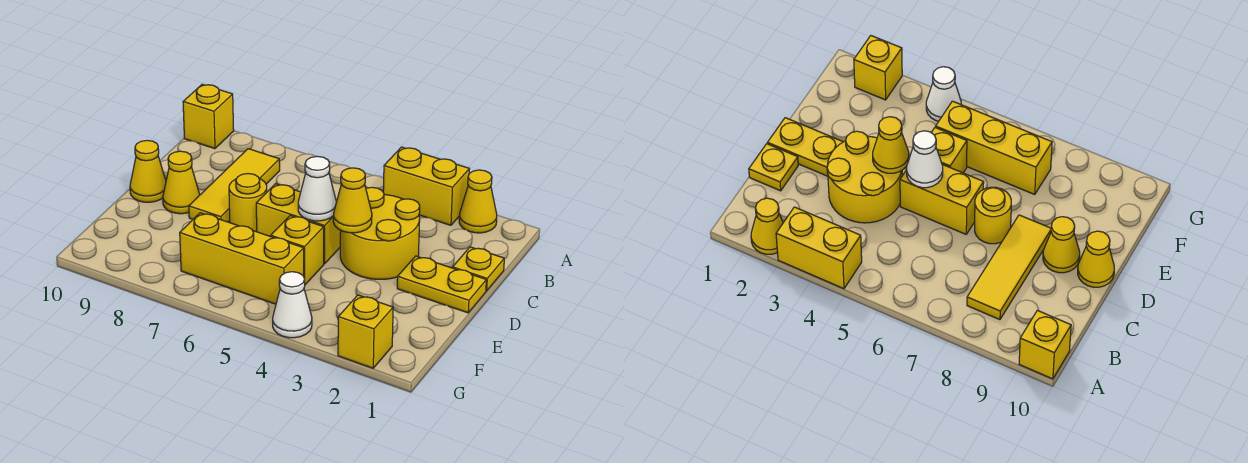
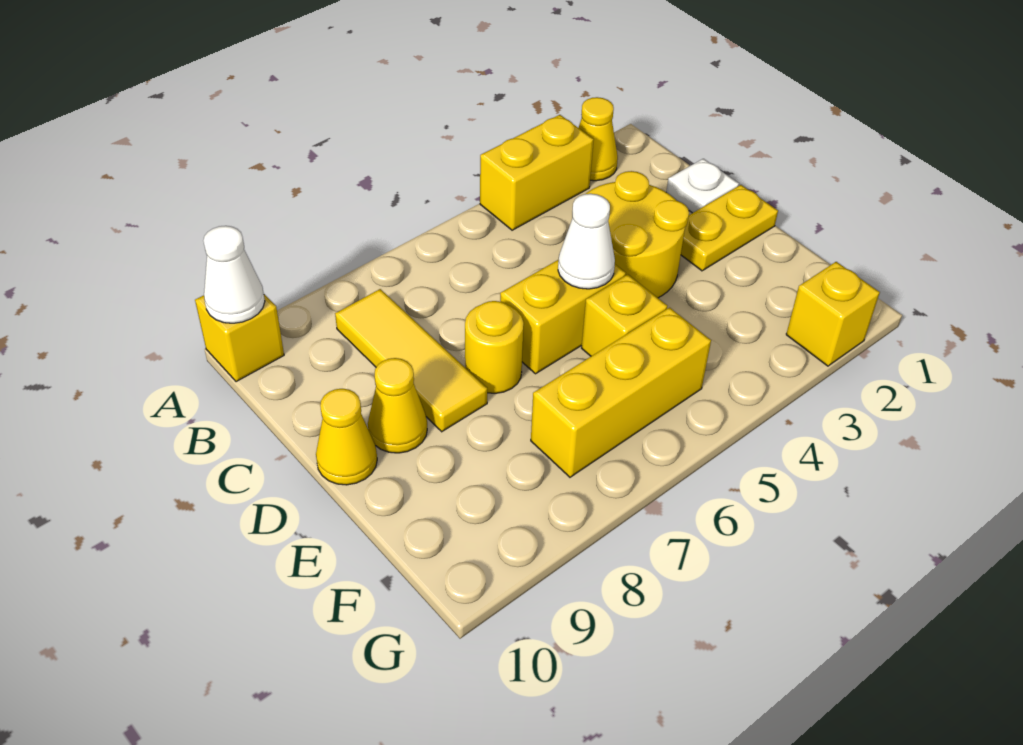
yellow 1x1 plate [453,247,504,291] -> white 1x1 plate [666,159,739,213]
yellow 1x1 cone [333,168,372,233] -> none
white 1x1 cone [273,272,312,338] -> white 1x1 cone moved to [203,226,265,323]

